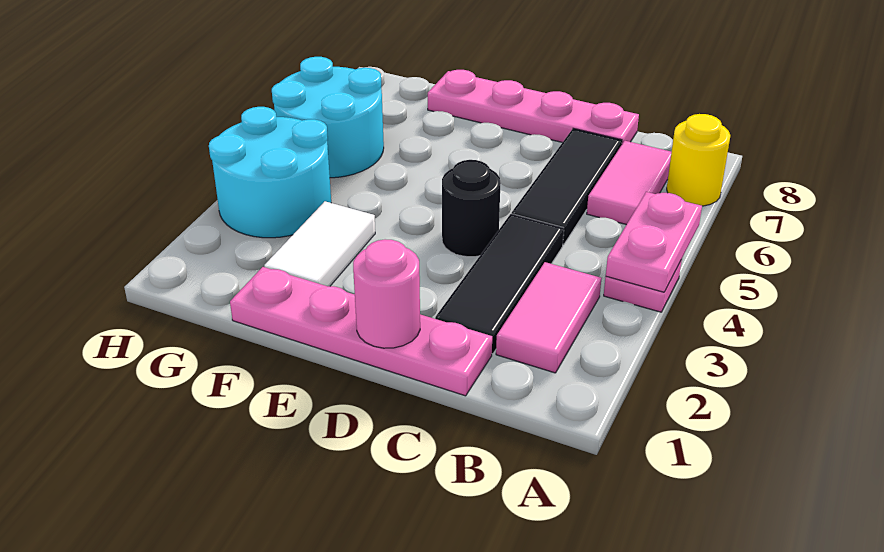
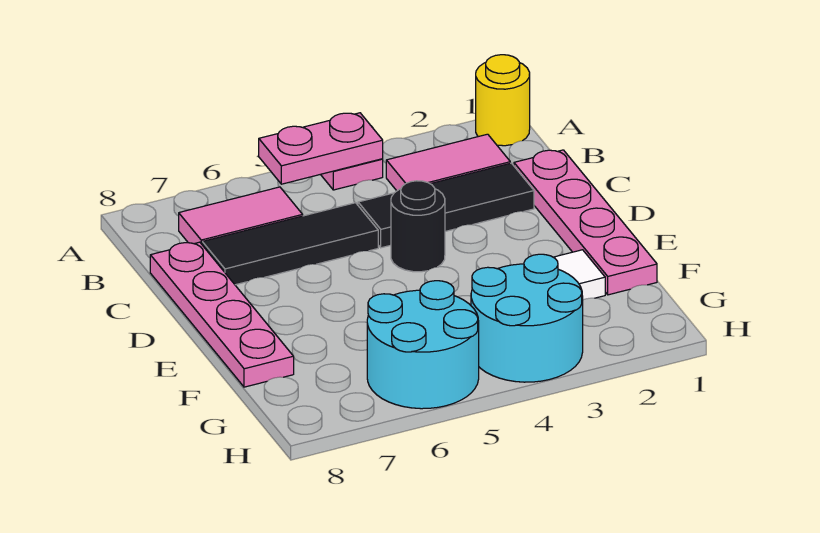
yellow 1x1 round brick [667,114,730,206] -> yellow 1x1 round brick moved to [476,55,530,146]
pink 1x1 round brick [353,239,420,348] -> none

